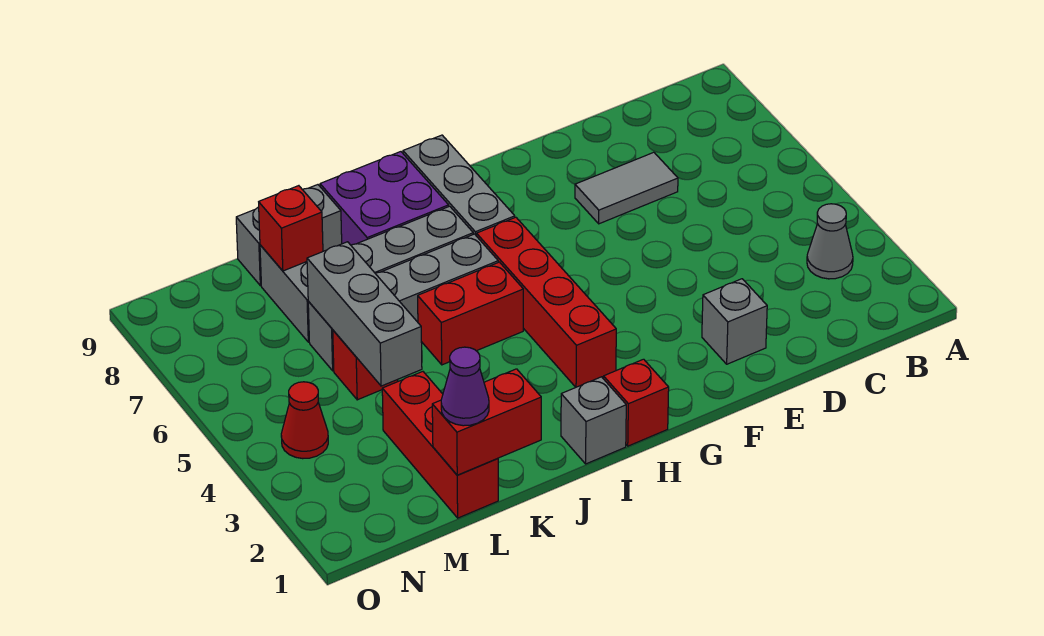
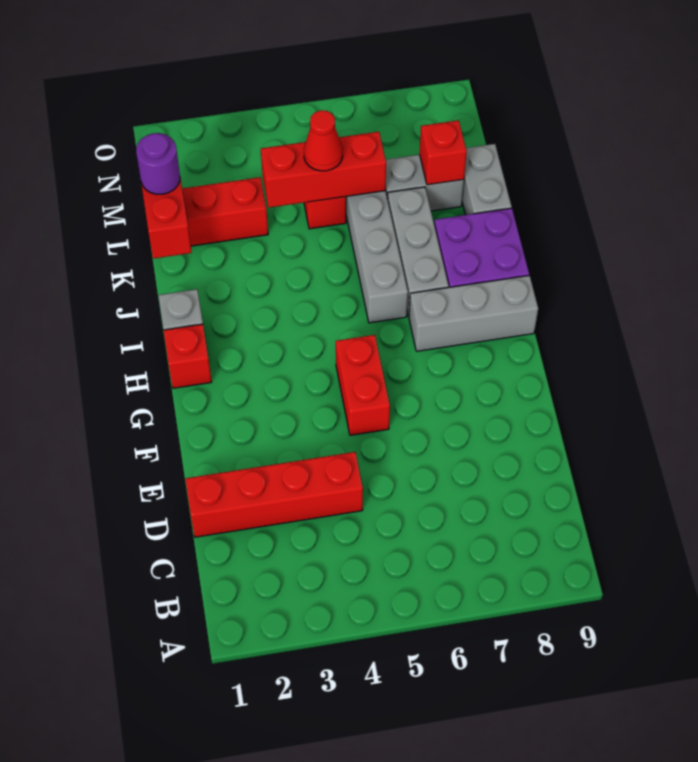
grey 1x1 cone [807,204,853,279] -> none
grey 1x2 tile [575,152,678,224] -> none
grey 1x1 brick [702,279,767,364] -> none
red 1x4 brick [477,217,616,387] -> red 1x4 brick moved to [185,452,363,537]
red 1x2 brick [418,262,523,365] -> red 1x2 brick moved to [336,335,390,435]
purple 1x1 cone [441,347,489,426] -> purple 1x1 round brick [136,133,180,194]
grey 1x3 brick [307,242,422,386] -> red 1x3 brick [261,132,386,208]
red 1x1 cone [281,382,328,459] -> red 1x1 cone moved to [304,110,343,171]

